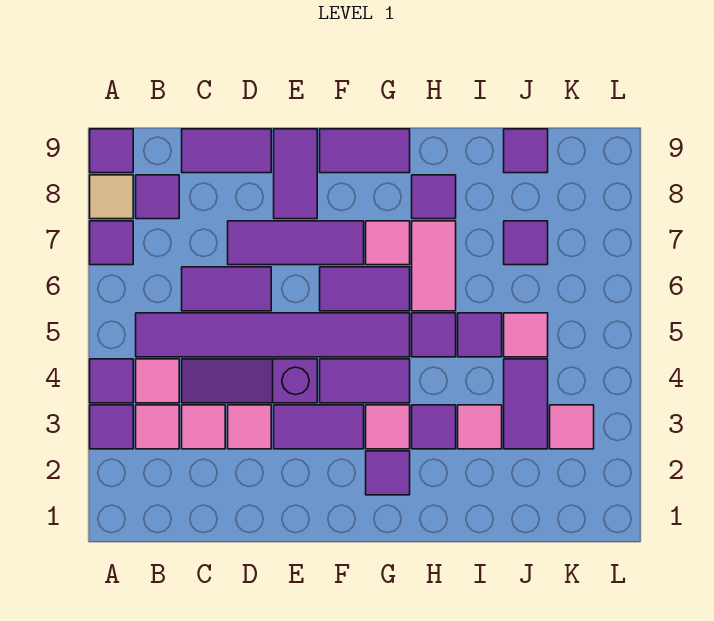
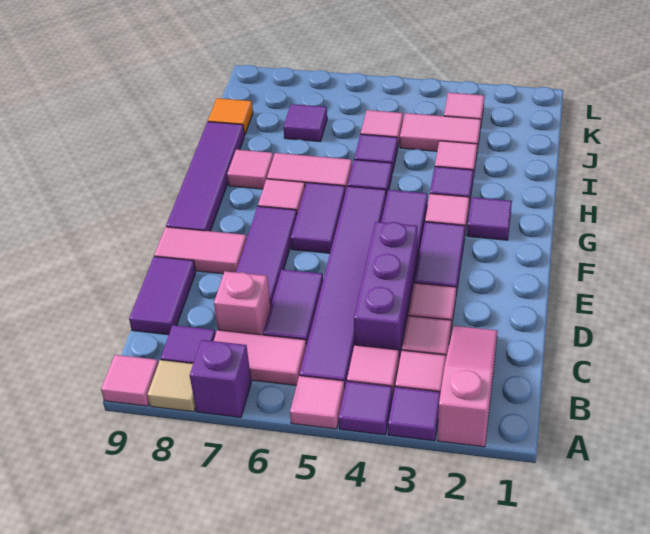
none -> pink 1x3 slope [437,326,498,447]
none -> pink 1x1 tile [290,376,345,429]
purple 1x1 tile [90,221,133,265] -> purple 1x1 brick [190,340,251,417]
purple 1x1 tile [90,129,133,173] -> pink 1x1 tile [101,355,159,406]
none -> pink 1x2 tile [214,330,306,385]
purple 1x3 slope [182,359,317,403] -> purple 1x3 brick [354,222,417,359]
none -> pink 1x1 brick [214,271,271,335]
purple 1x2 tile [274,129,317,219] -> pink 1x2 tile [154,227,247,274]
purple 1x2 tile [320,129,410,173] -> purple 1x4 tile [166,122,244,231]
purple 1x1 tile [412,175,456,219] -> pink 1x1 tile [227,150,273,189]
purple 1x2 tile [504,359,548,449] -> pink 1x2 tile [400,113,481,151]
purple 1x1 tile [504,129,548,173] -> orange 1x1 tile [208,98,253,135]

